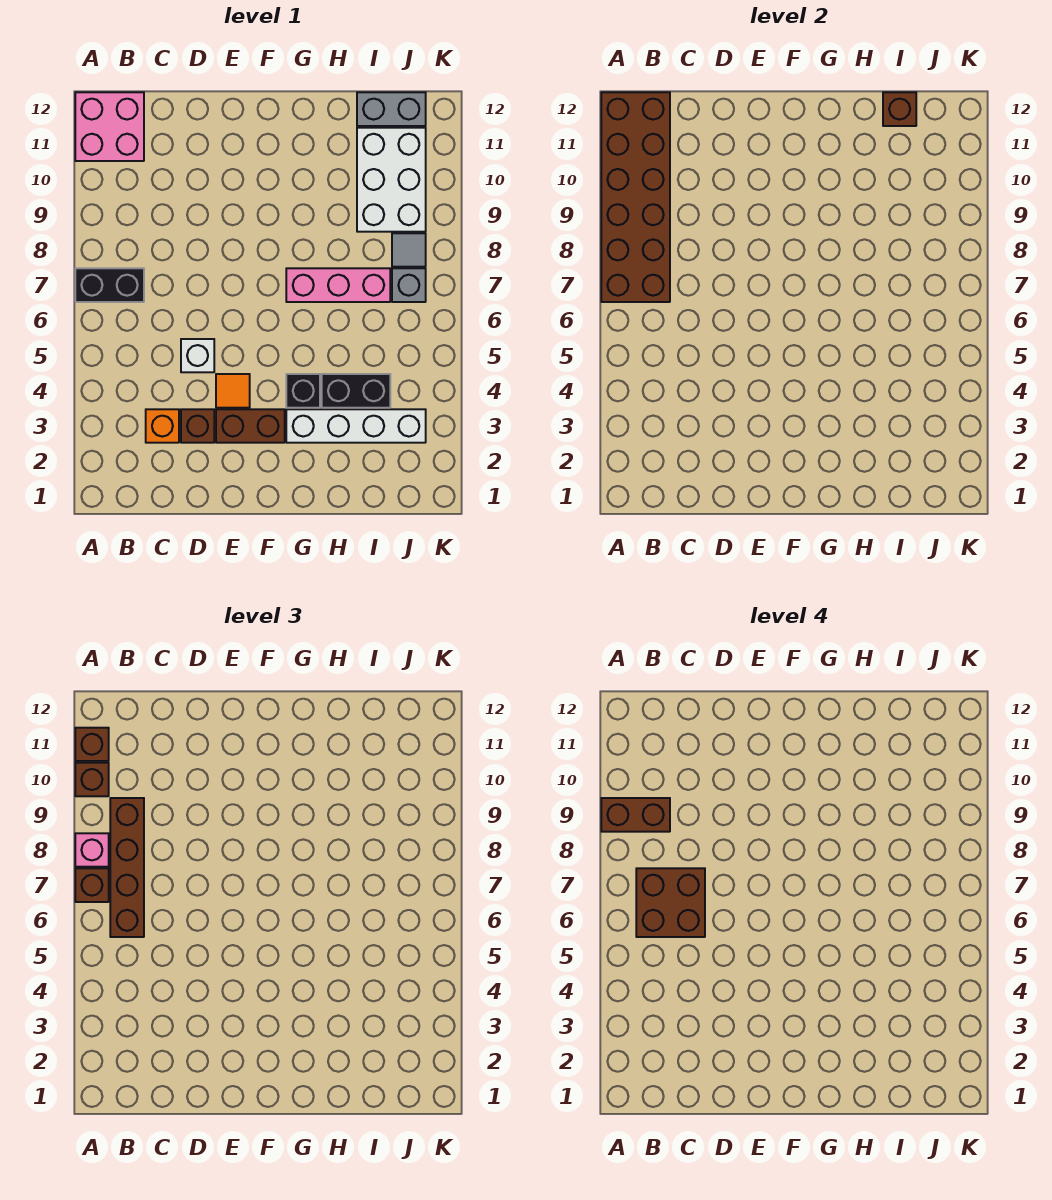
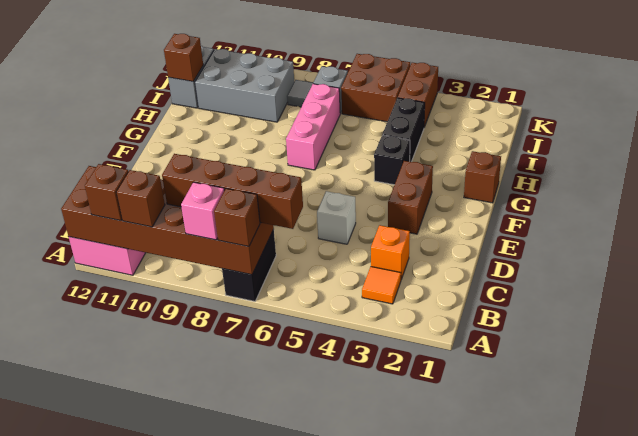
brown 1x2 brick [601,798,670,832] -> brown 1x2 brick moved to [398,63,438,127]
brown 2x2 brick [636,868,705,937] -> brown 2x2 brick moved to [341,54,410,122]
brown 1x1 brick [181,409,214,443] -> brown 1x1 brick moved to [464,151,501,203]
orange 1x1 tile [216,374,250,408] -> orange 1x1 tile moved to [362,267,401,304]
white 1x4 brick [286,409,426,443] -> none
white 2x3 brick [357,128,426,232] -> grey 2x3 brick [195,49,294,122]

